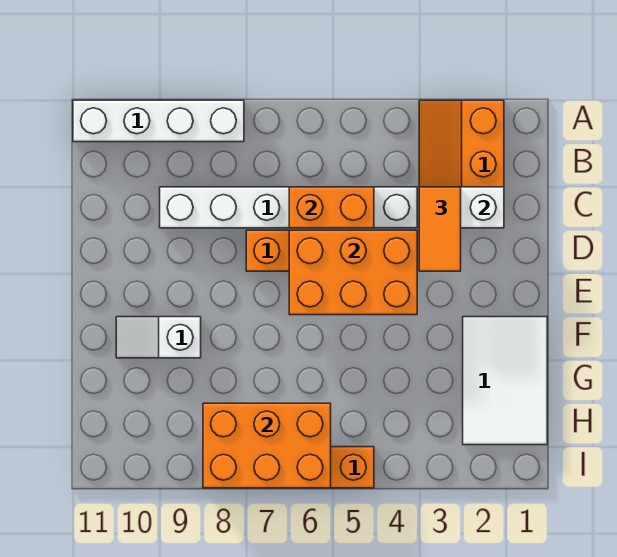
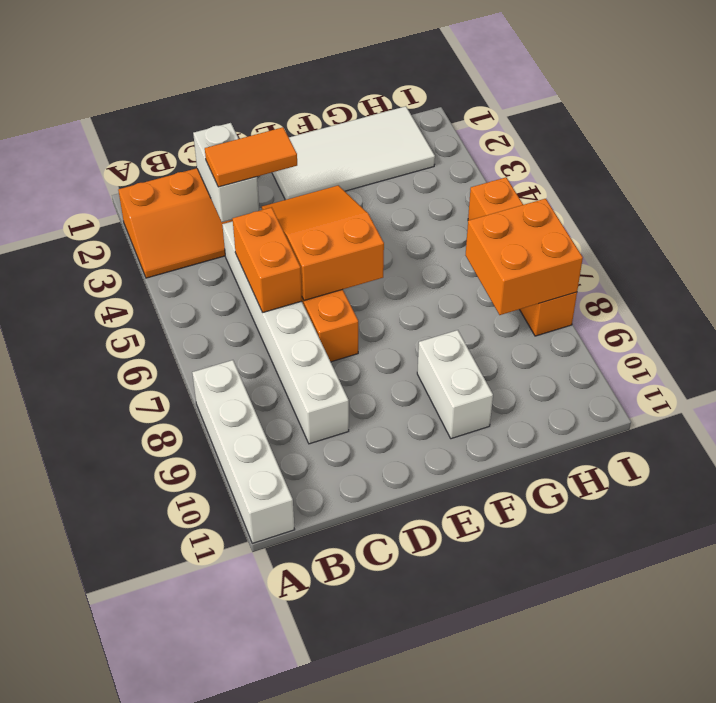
orange 2x3 brick [289,230,417,315] -> orange 2x3 slope [262,185,384,301]
white 2x3 tile [463,317,547,445] -> white 2x4 tile [272,106,435,200]
white 1x2 slope [116,317,201,358] -> white 1x2 brick [417,330,493,439]
orange 2x3 brick [203,403,331,488] -> orange 2x2 brick [465,199,583,315]

